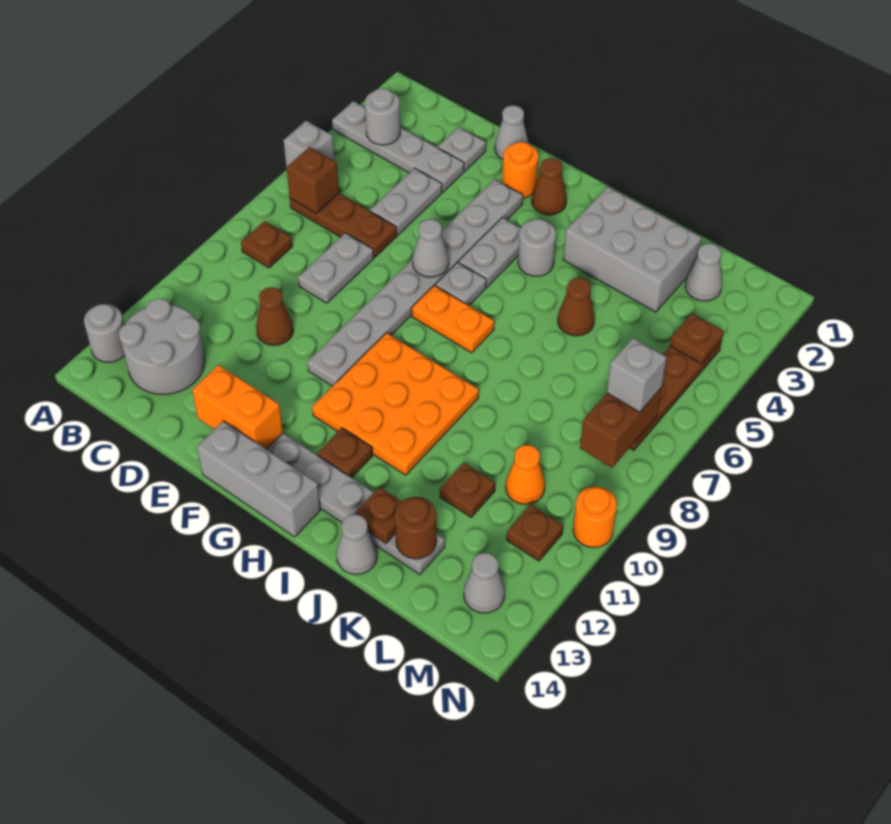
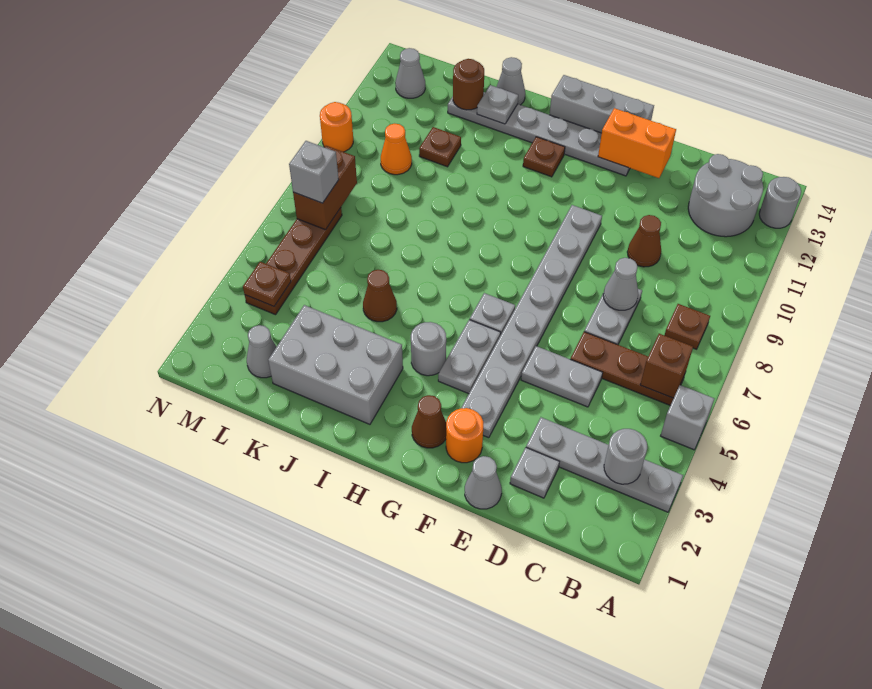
grey 1x2 plate [370,168,442,235] -> grey 1x2 plate turned to [521,346,603,407]
grey 1x1 cone [413,219,449,277] -> grey 1x1 cone moved to [603,258,638,310]
orange 1x2 plate [412,285,494,353] -> none
orange 3x3 plate [312,333,479,475] -> none
brown 1x1 plate [354,487,401,543] -> grey 1x1 plate [477,85,518,124]
brown 1x1 plate [507,505,563,561] -> none

